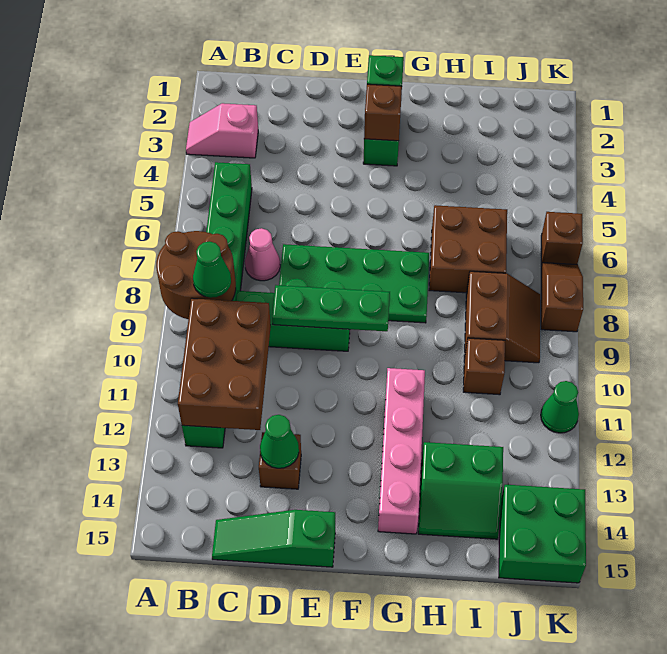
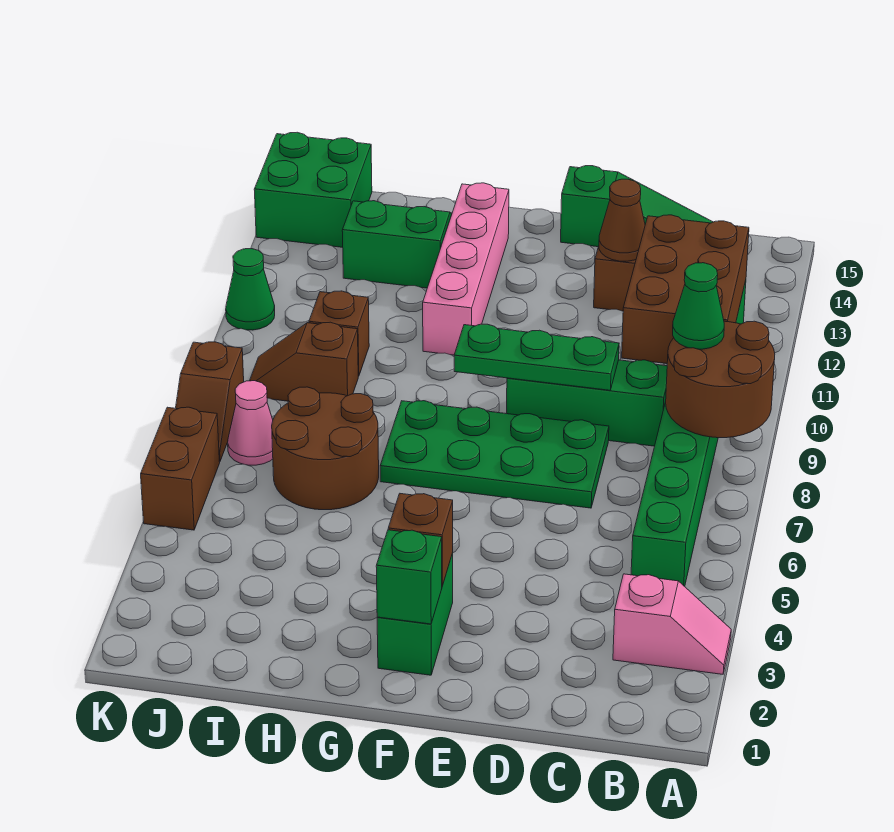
pink 1x1 cone [245,228,280,281] -> pink 1x1 cone moved to [228,381,273,465]
green 1x1 cone [260,415,299,468] -> brown 1x1 cone [599,179,645,261]
brown 2x2 brick [429,205,507,293] -> brown 2x2 round brick [272,387,379,510]
brown 2x2 slope [464,271,540,363] -> brown 1x2 slope [250,322,358,401]
brown 1x1 brick [541,212,583,265] -> brown 1x2 brick [141,407,220,530]

